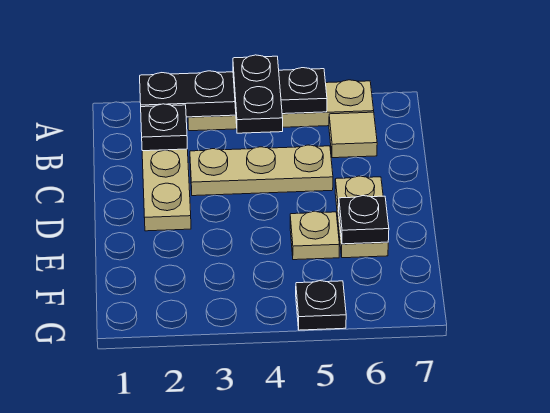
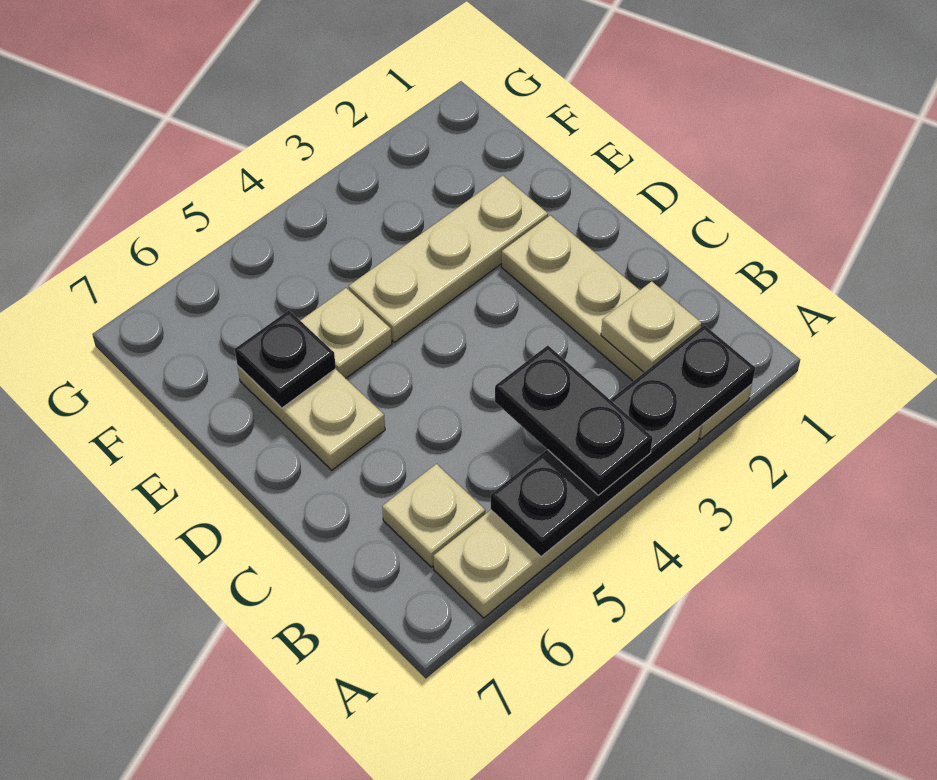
black 1x1 plate [141,104,187,151] -> tan 1x1 plate [601,281,702,372]
tan 1x1 tile [329,112,377,158] -> tan 1x1 plate [382,464,485,567]
tan 1x3 plate [190,145,333,196] -> tan 1x3 plate moved to [349,175,548,342]
black 1x1 plate [296,281,346,330] -> none

